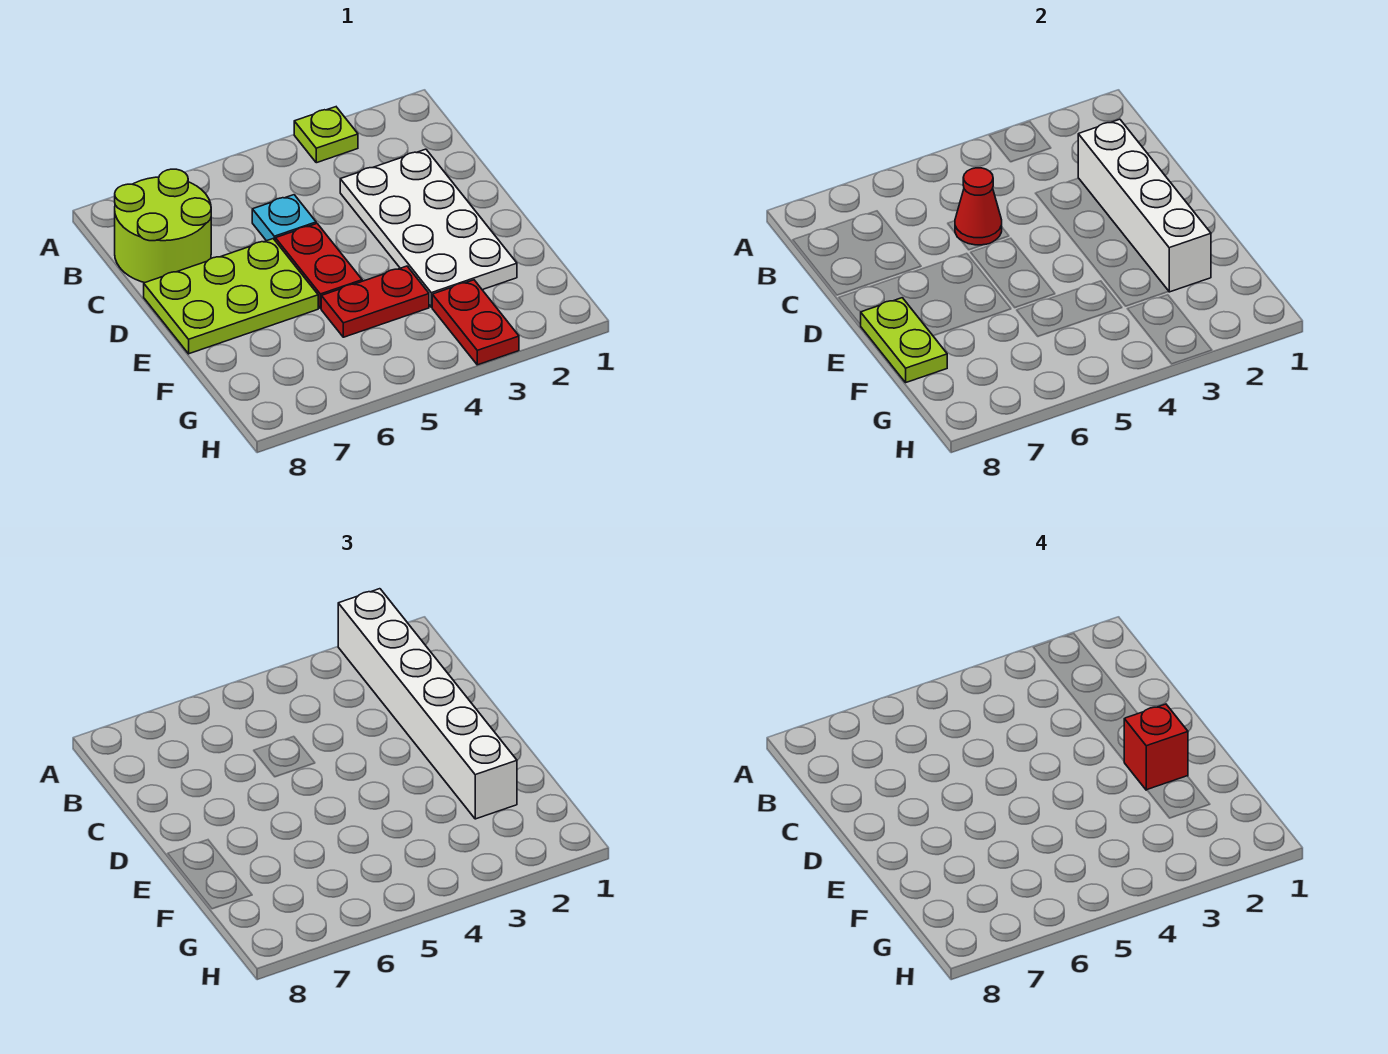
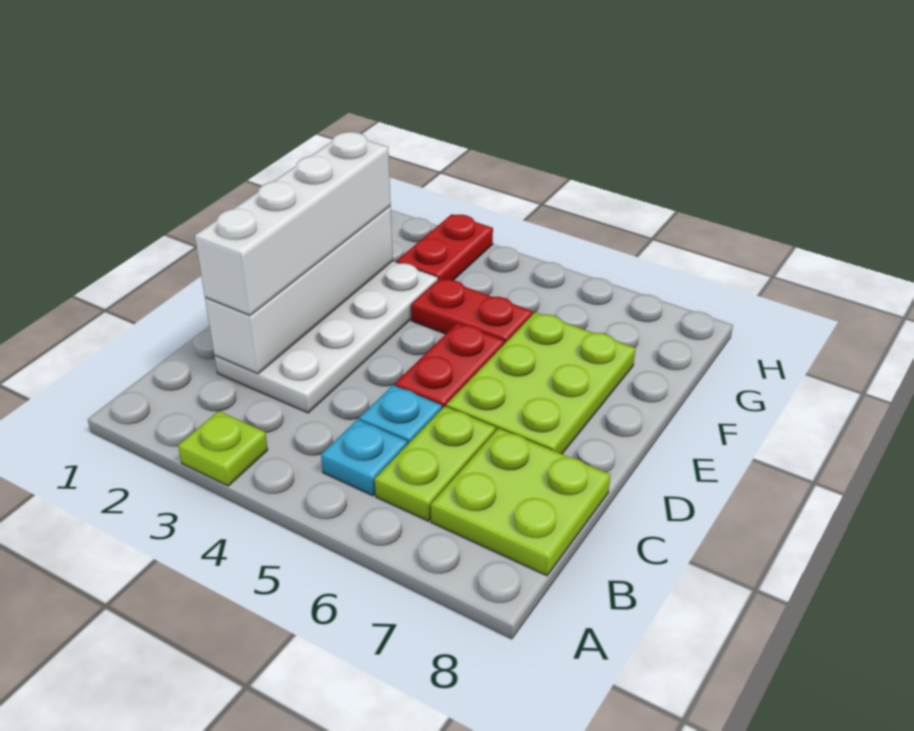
white 1x6 brick [338,589,517,819] -> white 1x4 brick [195,132,391,315]
none -> cyan 1x1 plate [321,420,407,496]
lime 2x2 round brick [115,169,211,283] -> lime 2x2 plate [431,428,611,576]
red 1x1 cone [955,168,1002,245] -> none
lime 2x3 plate [144,239,318,354] -> lime 2x3 plate turned to [446,312,635,454]
red 1x1 brick [1124,704,1188,790] -> none
lime 1x2 plate [861,298,947,382] -> lime 1x2 plate moved to [375,406,496,521]

